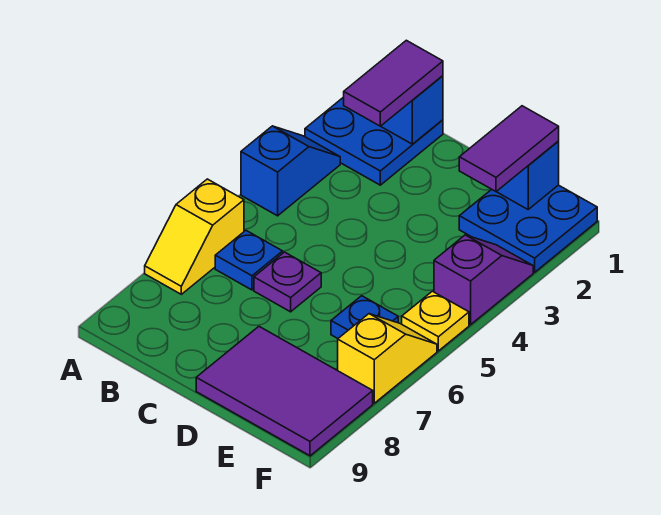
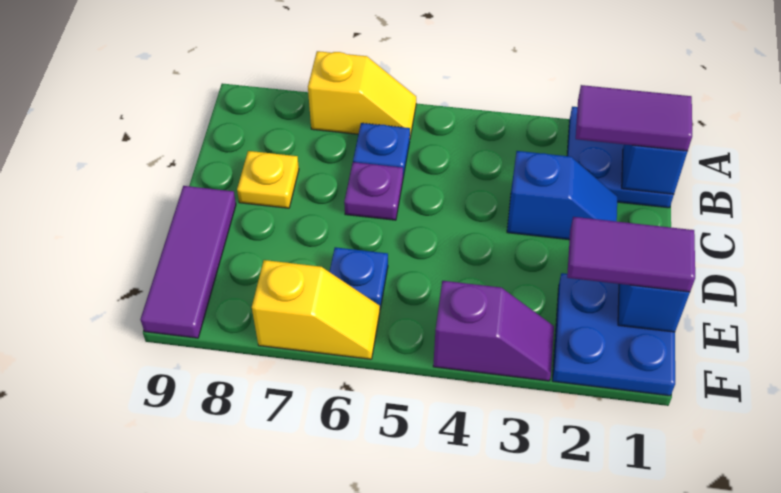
blue 1x2 slope [241,126,340,216] -> blue 1x2 slope moved to [507,151,617,240]
yellow 1x2 slope [145,179,244,294] -> yellow 1x2 slope turned to [308,51,416,137]
purple 2x3 tile [196,327,373,456] -> purple 1x3 tile [140,186,236,338]
yellow 1x1 plate [402,291,469,351] -> yellow 1x1 plate moved to [237,151,299,208]

